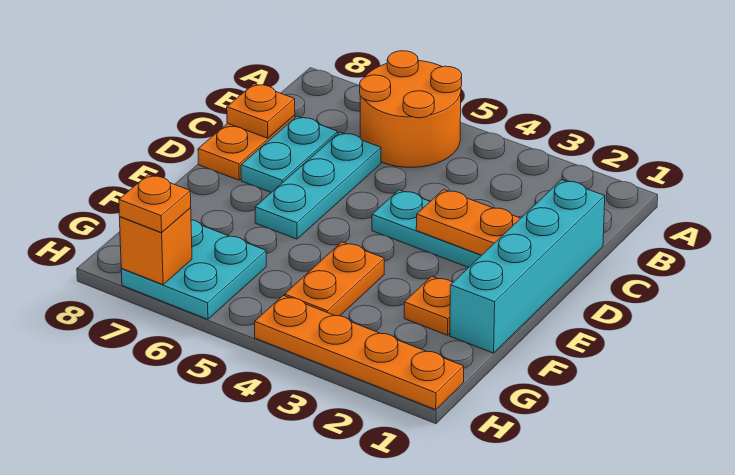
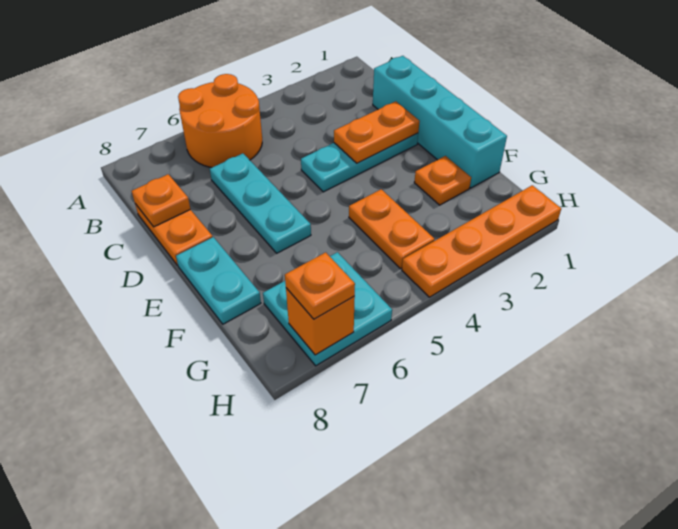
cyan 1x2 plate [241,116,338,192] -> cyan 1x2 plate moved to [176,237,261,324]

